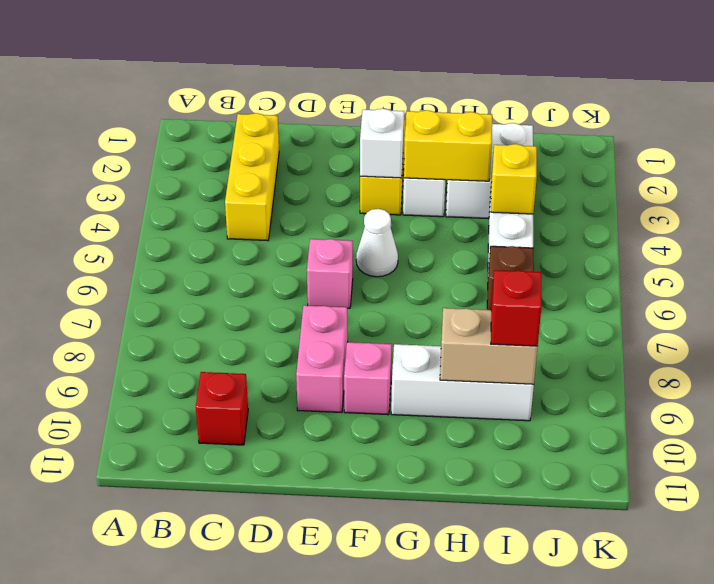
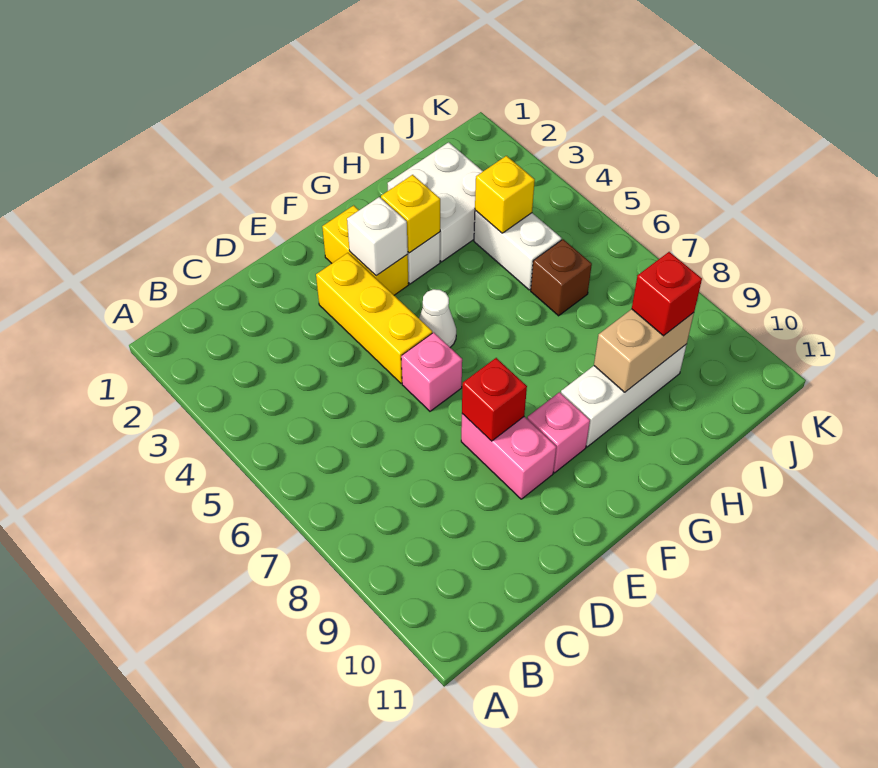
yellow 1x3 brick [225,113,279,241] -> yellow 1x3 brick moved to [316,253,432,383]
red 1x1 brick [196,372,248,445] -> red 1x1 brick moved to [462,358,527,441]
yellow 1x2 brick [404,110,492,181] -> yellow 1x1 brick [381,175,440,253]

